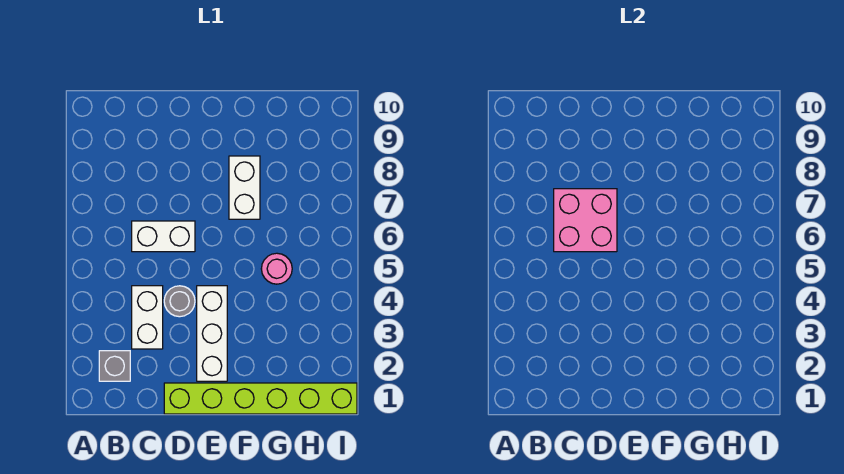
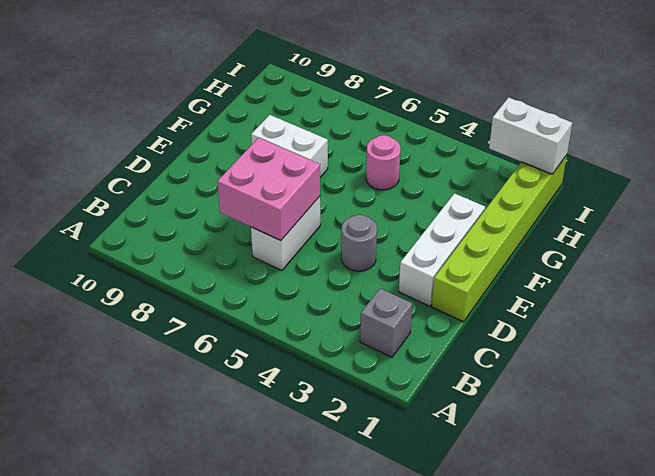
white 1x2 brick [132,286,163,349] -> white 1x2 brick moved to [489,97,572,174]
white 1x3 brick [197,286,227,381] -> white 1x3 brick turned to [399,193,485,306]

